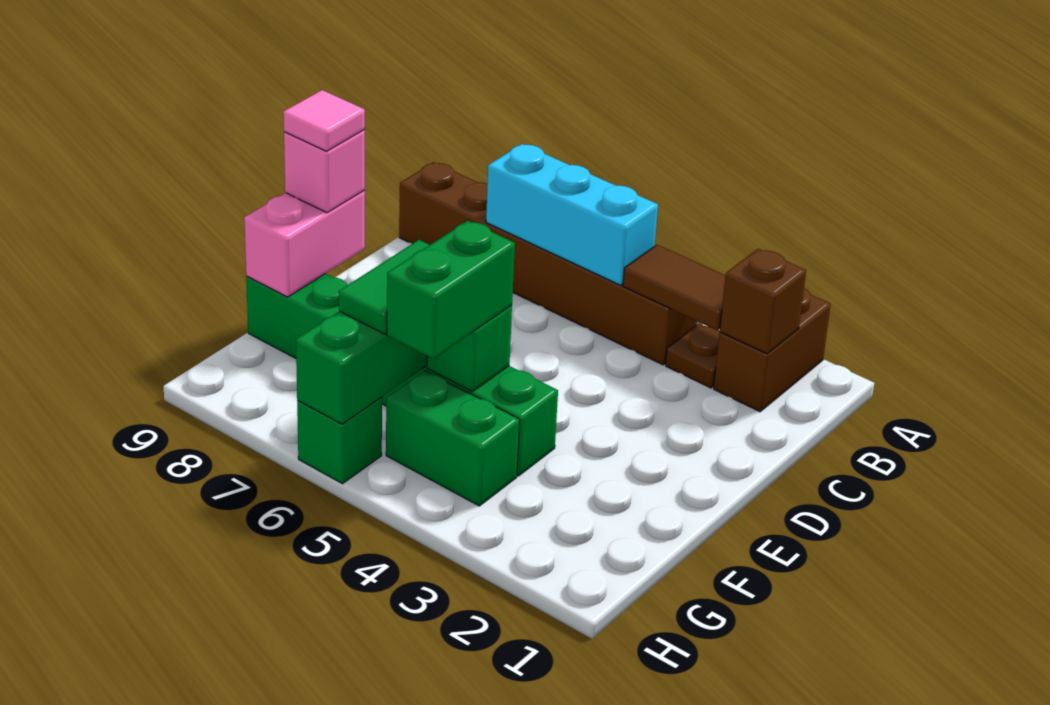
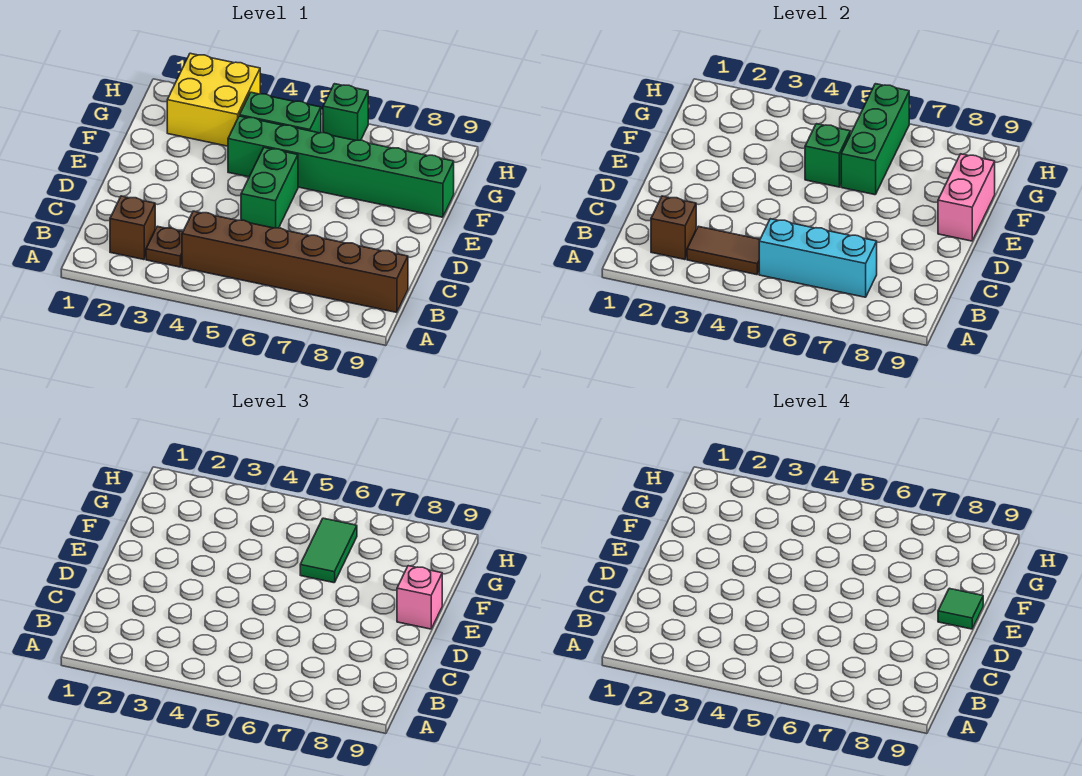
brown 1x2 brick [714,288,831,412] -> brown 1x1 brick [110,196,155,260]
pink 1x1 tile [283,90,365,151] -> green 1x1 tile [938,588,983,629]
green 1x2 brick [387,221,515,359] -> green 1x2 brick moved to [241,148,298,228]
none -> yellow 2x2 brick [167,53,260,146]

